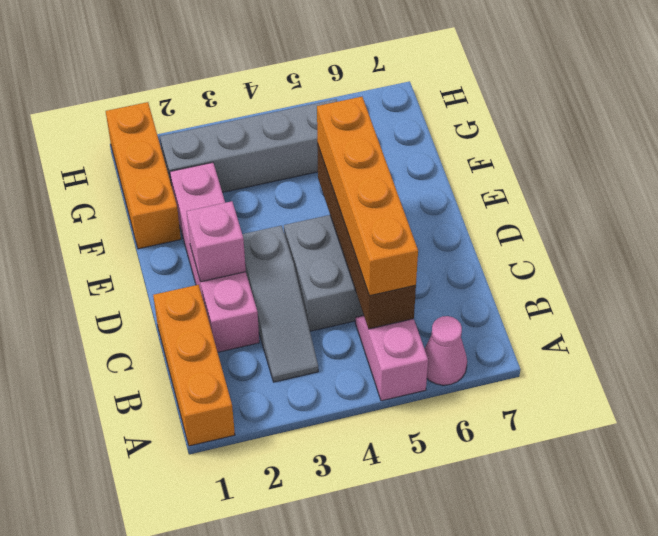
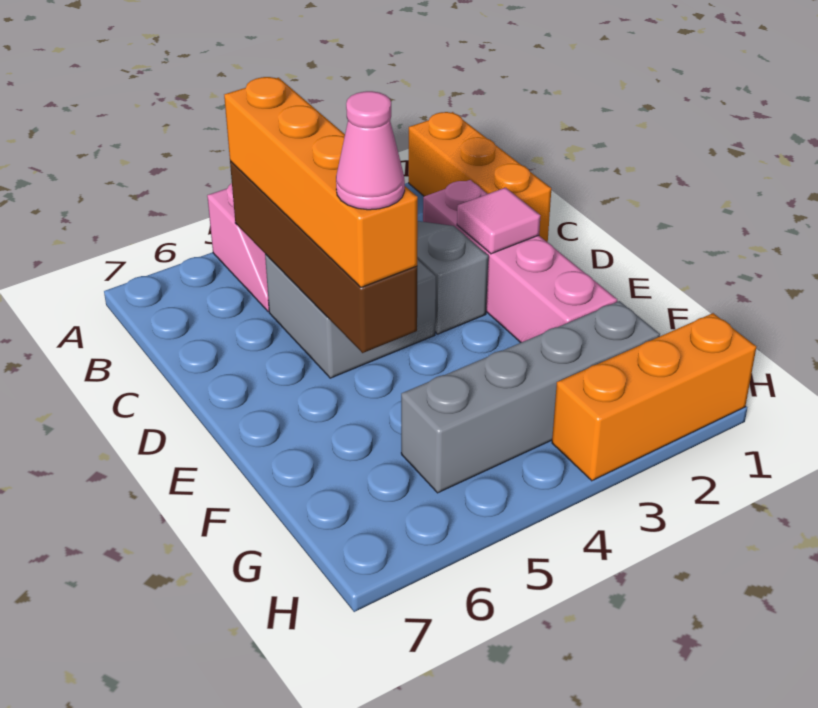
pink 1x1 cone [424,316,467,385] -> pink 1x1 cone moved to [336,91,405,210]
pink 1x1 brick [187,201,246,282] -> pink 1x1 tile [457,188,541,254]
orange 1x3 brick [106,102,181,249] -> orange 1x3 brick turned to [552,313,756,481]

